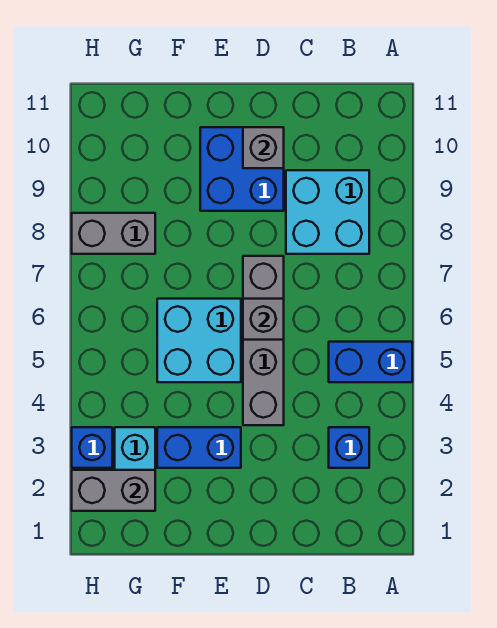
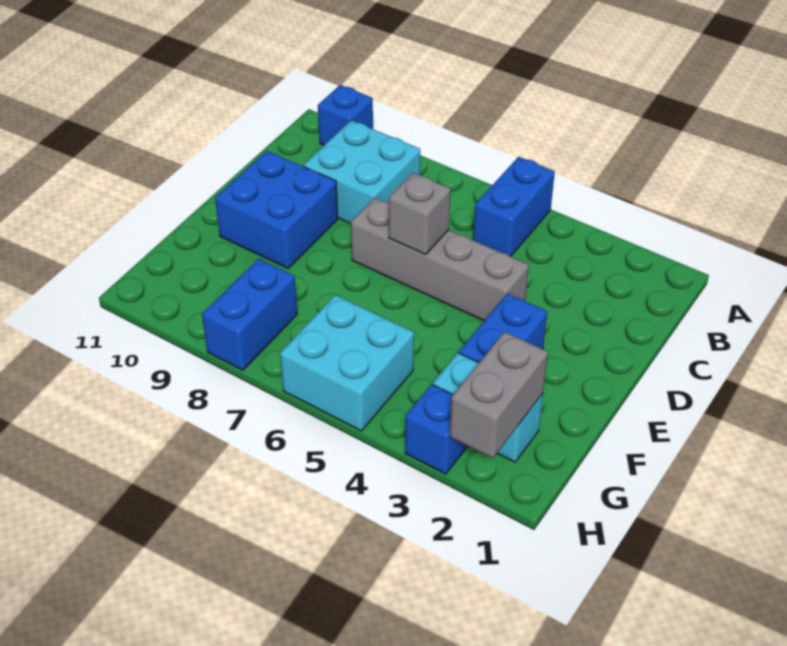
blue 1x1 brick [329,427,369,468] -> blue 1x1 brick moved to [318,85,373,145]
grey 1x1 brick [243,127,284,168] -> none
cyan 2x2 brick [157,299,241,382] -> cyan 2x2 brick moved to [280,295,414,431]
grey 1x2 brick [72,213,155,254] -> blue 1x2 brick [202,259,297,370]

